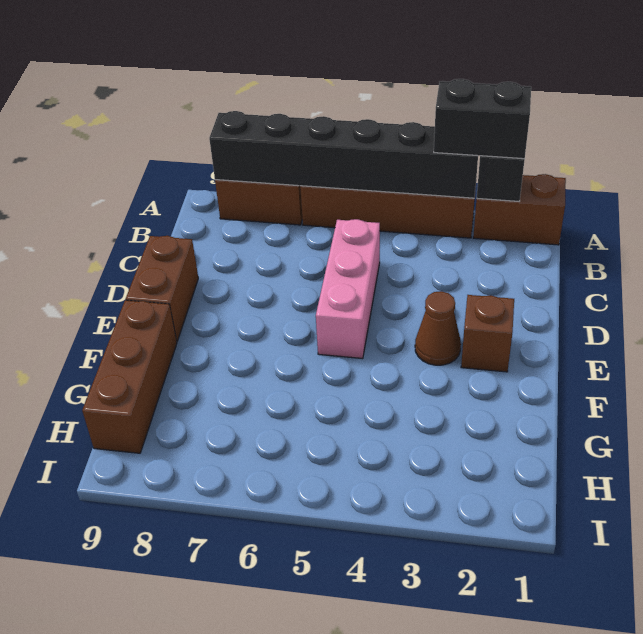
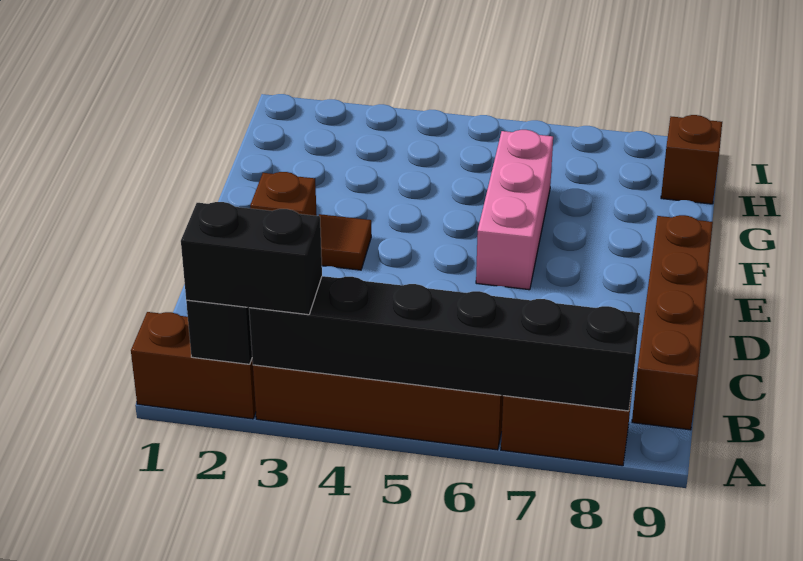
pink 1x3 brick [316,219,380,359] -> pink 1x3 brick moved to [476,130,553,290]
brown 1x2 brick [126,236,198,341] -> brown 1x4 brick [632,215,713,430]
brown 1x1 cone [415,291,461,365] -> brown 1x1 tile [319,214,371,270]
brown 1x3 brick [82,300,177,453] -> brown 1x1 brick [661,115,722,204]

